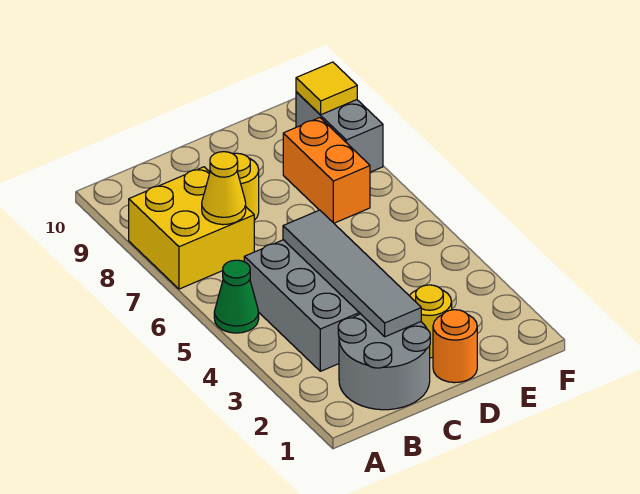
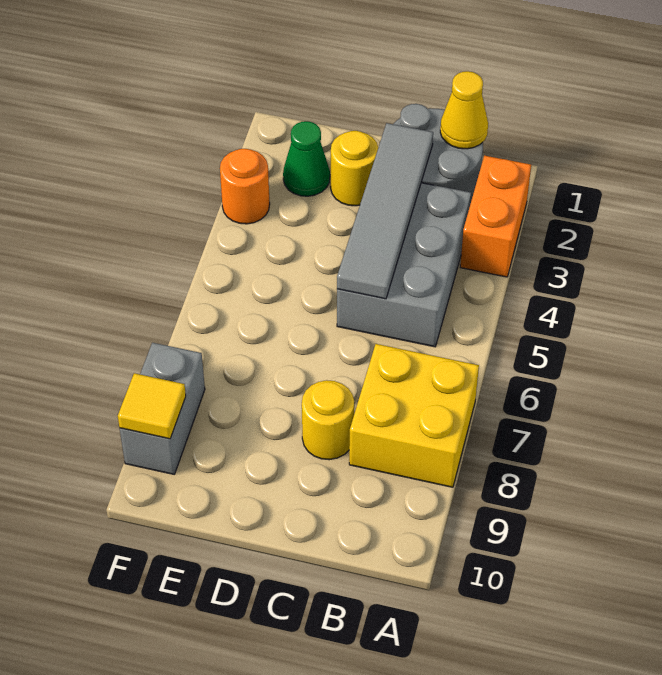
green 1x1 cone [214,260,259,333] -> green 1x1 cone moved to [283,121,330,196]
yellow 1x1 cone [202,152,246,225] -> yellow 1x1 cone moved to [440,71,488,149]
orange 1x1 round brick [433,310,477,383] -> orange 1x1 round brick moved to [220,149,270,224]
orange 1x2 brick [283,118,370,223] -> orange 1x2 brick moved to [460,155,531,277]

